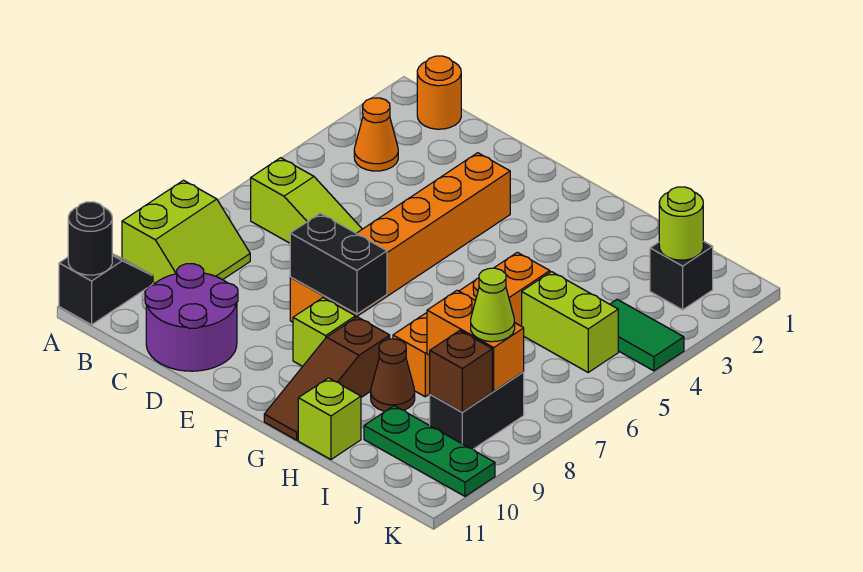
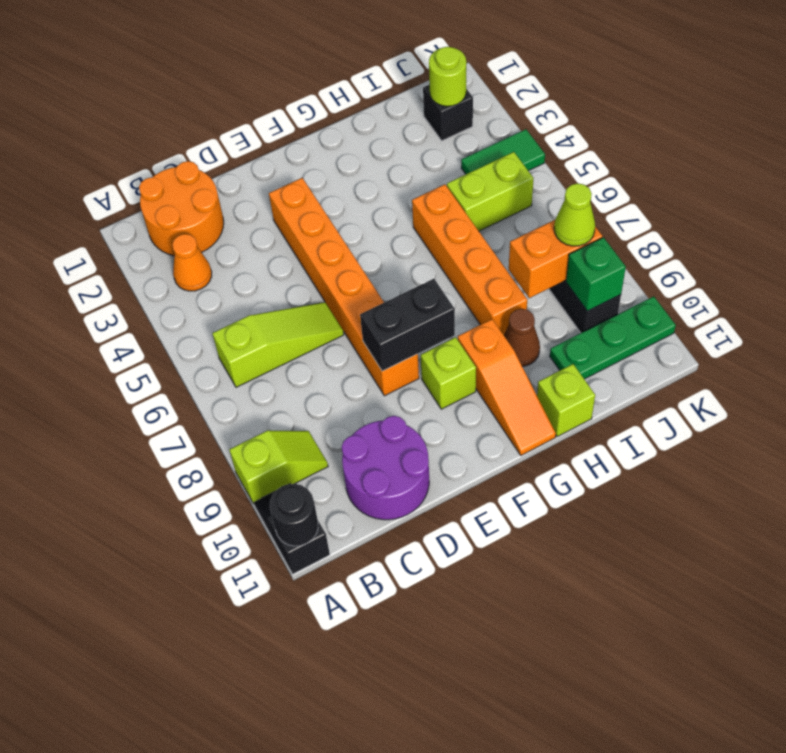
lime 2x2 slope [122,180,250,283] -> lime 1x2 slope [229,430,328,504]
orange 1x1 round brick [417,56,461,129] -> orange 2x2 round brick [139,161,224,256]
brown 1x3 slope [264,317,390,440] -> orange 1x3 slope [458,319,556,455]
brown 1x1 brick [430,331,492,412] -> green 1x1 brick [566,237,626,311]

